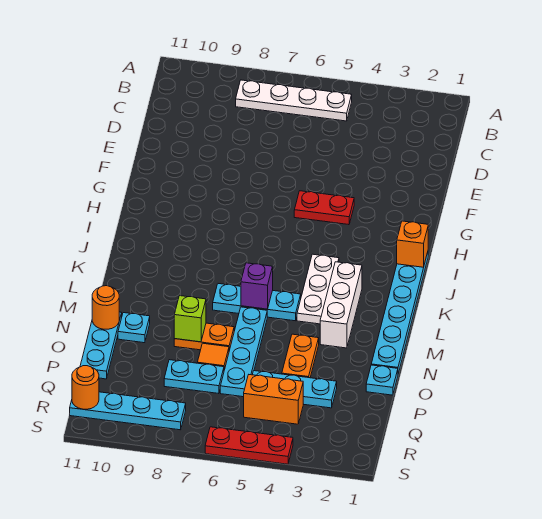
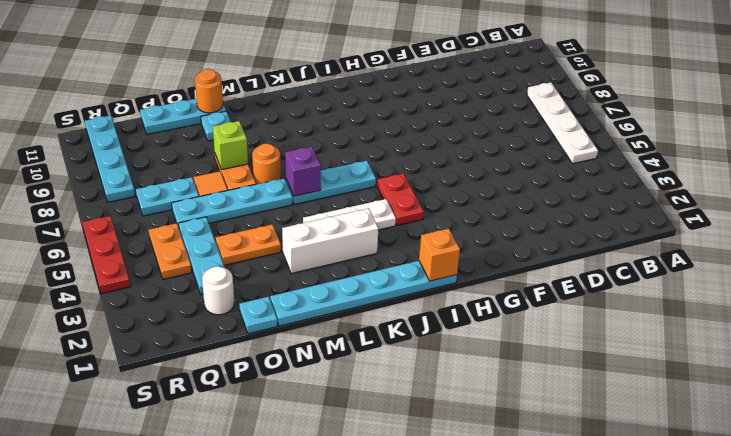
red 1x2 plate [294,191,354,225] -> red 1x2 plate moved to [378,173,424,226]
cyan 1x3 plate [213,284,301,321] -> cyan 1x3 plate turned to [286,161,376,205]
none -> white 1x1 round brick [202,267,234,315]
cyan 1x2 plate [164,360,224,394] -> cyan 1x2 plate turned to [136,177,199,216]
orange 1x2 brick [244,375,303,424] -> orange 1x2 plate [149,223,192,279]
orange 1x1 round brick [72,366,99,409] -> orange 1x1 round brick moved to [252,144,281,184]

